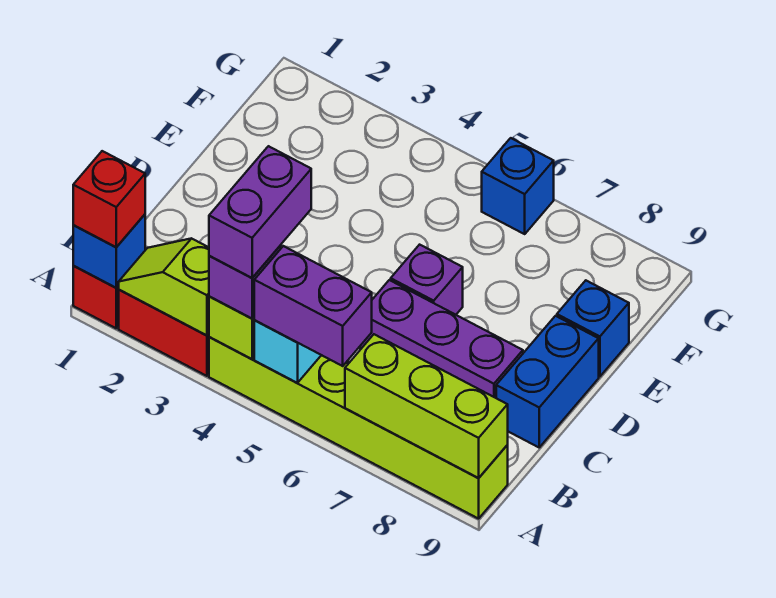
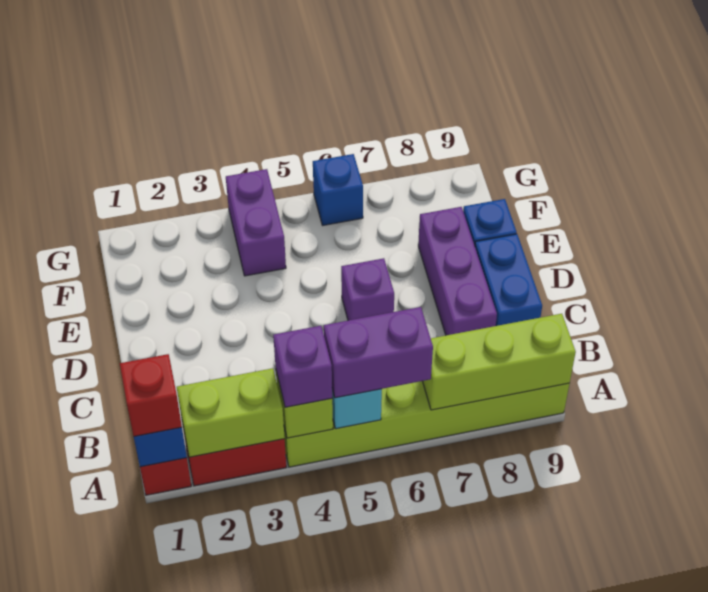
lime 1x2 slope [119,239,209,336] -> lime 1x2 brick [177,368,285,457]
purple 1x2 brick [209,146,311,278] -> purple 1x2 brick moved to [226,169,286,276]
purple 1x3 brick [360,280,523,398] -> purple 1x3 brick turned to [418,207,497,335]

